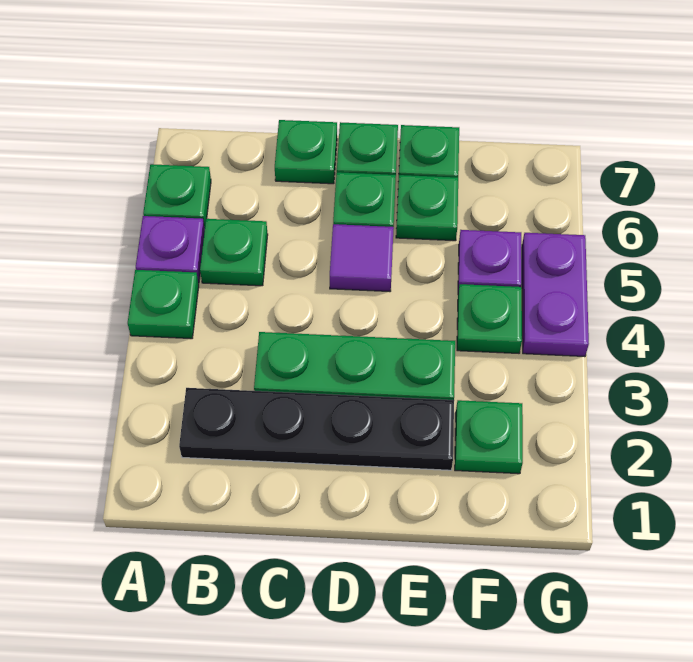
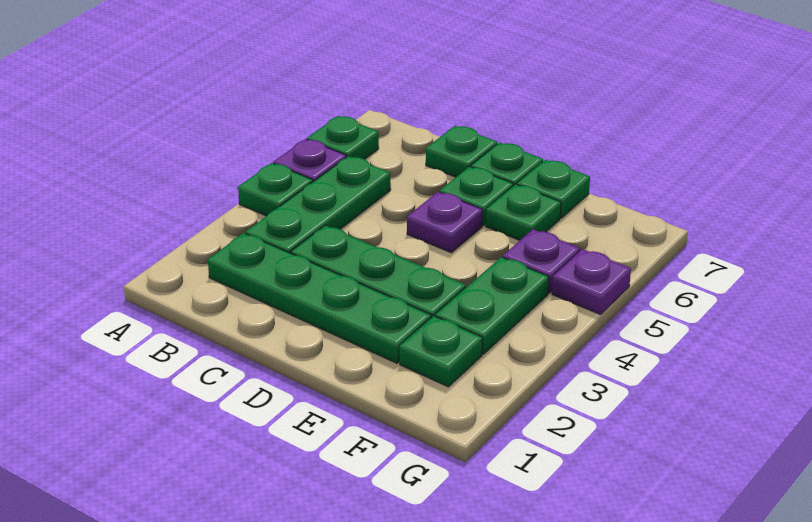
black 1x4 plate [179,388,454,470] -> green 1x4 plate [208,233,431,363]
green 1x1 plate [200,219,268,286] -> green 1x3 plate [246,156,391,253]
purple 1x1 tile [330,224,394,292] -> purple 1x1 plate [407,192,482,253]
green 1x1 plate [457,284,522,353] -> green 1x2 plate [435,257,549,354]
purple 1x2 plate [522,233,589,357] -> purple 1x1 plate [552,249,631,315]

